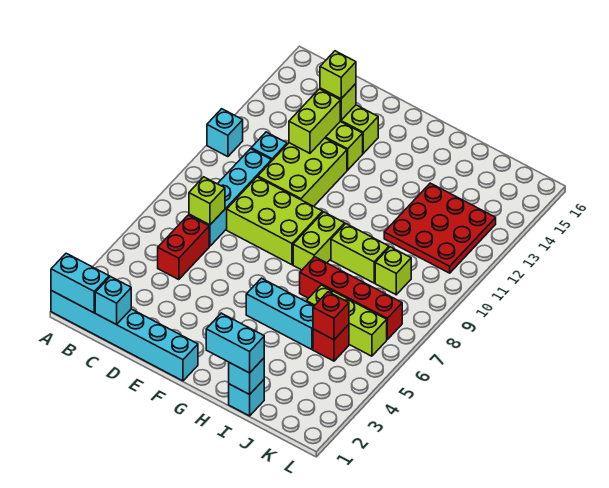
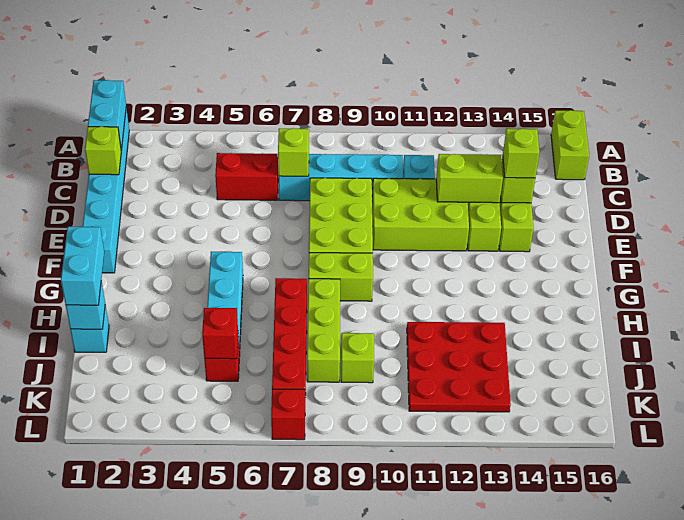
cyan 1x1 brick [207,109,243,157] -> none
cyan 1x1 brick [95,277,131,325] -> lime 1x1 brick [85,126,121,175]
lime 1x2 brick [331,224,389,283] -> lime 1x2 brick moved to [551,110,589,180]
lime 1x3 brick [306,285,387,356] -> lime 1x3 brick moved to [307,279,340,382]
none -> red 1x1 brick [271,389,305,440]

